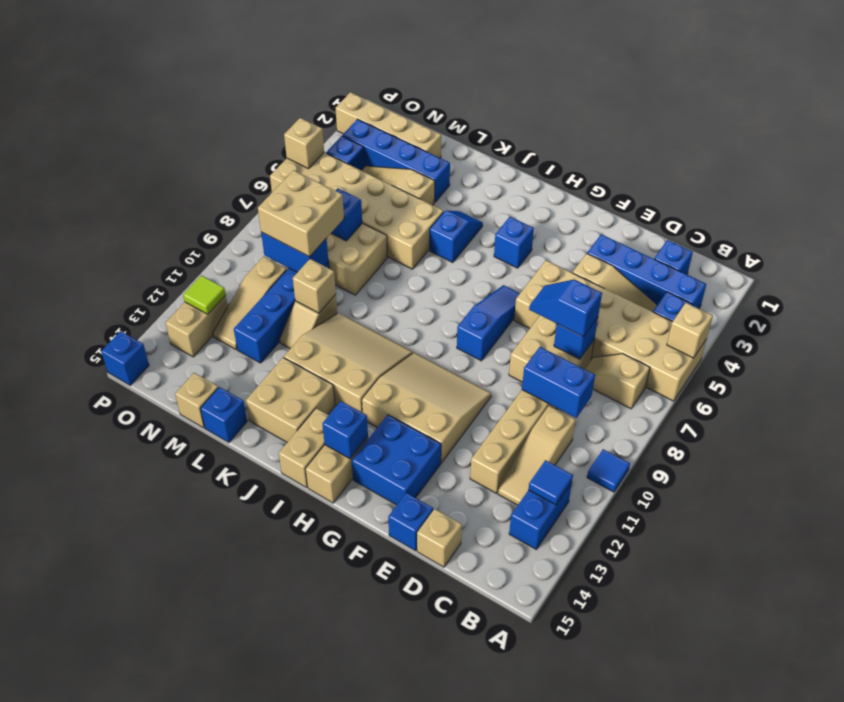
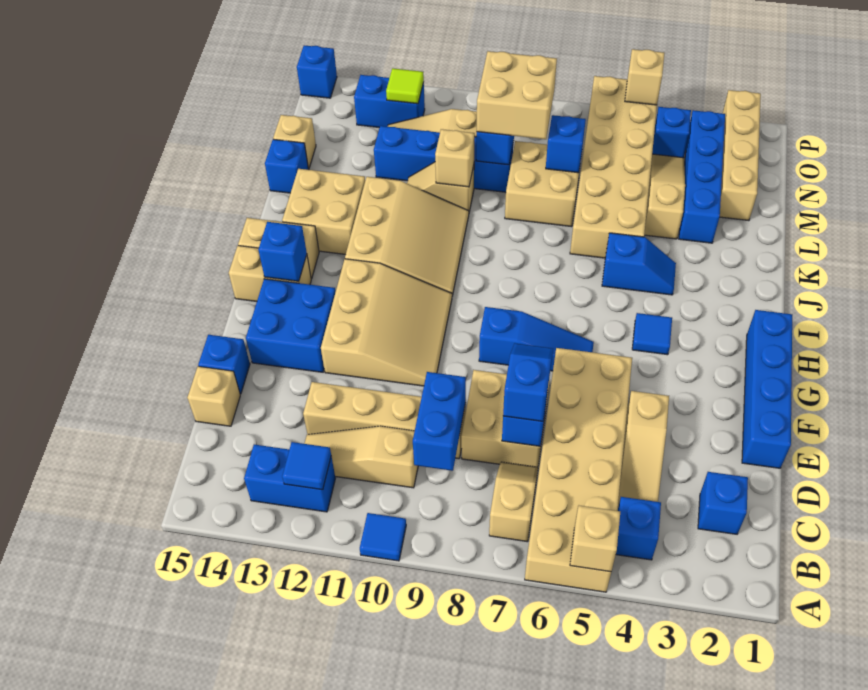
blue 1x4 brick [587,234,706,309] -> blue 1x4 brick moved to [742,310,792,468]
blue 1x1 brick [494,217,534,268] -> blue 1x1 tile [632,313,672,355]
tan 1x2 brick [165,296,228,357] -> blue 1x2 brick [354,75,425,128]

